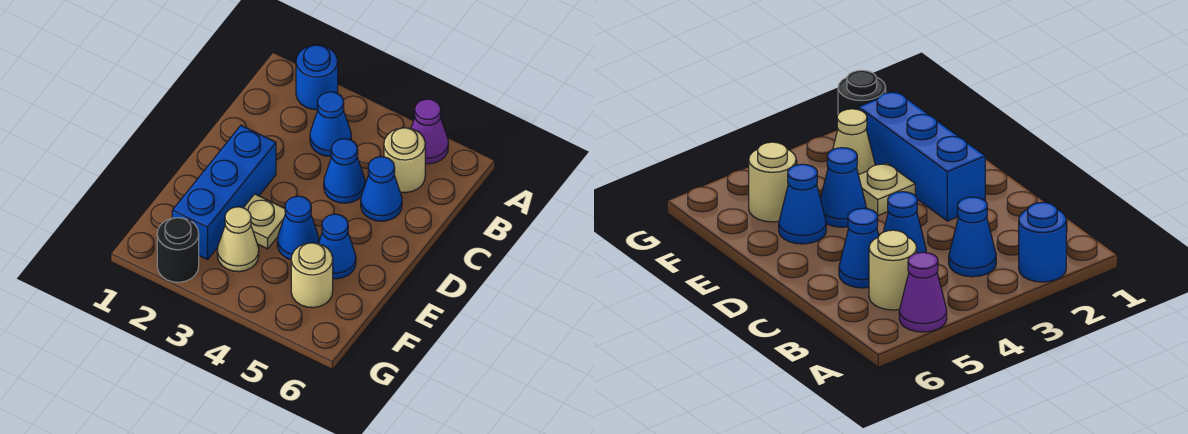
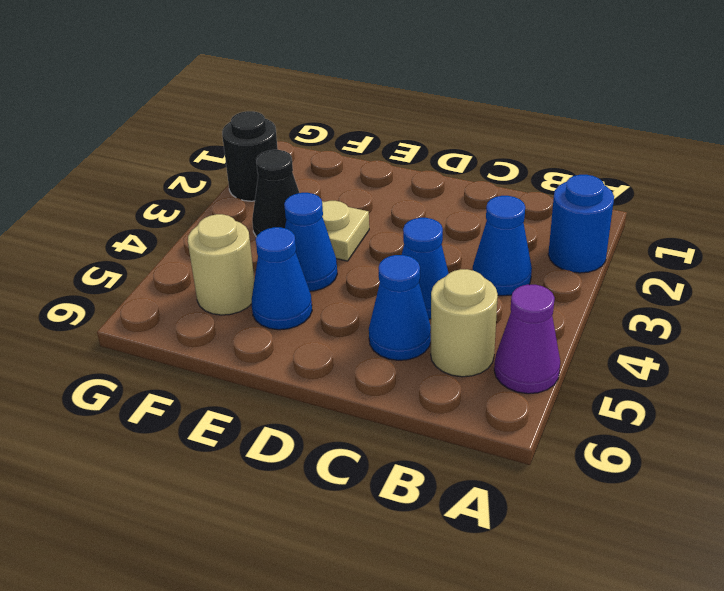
blue 1x3 brick [172,125,276,259] -> none
tan 1x1 cone [217,207,259,272] -> black 1x1 cone [252,150,299,237]

